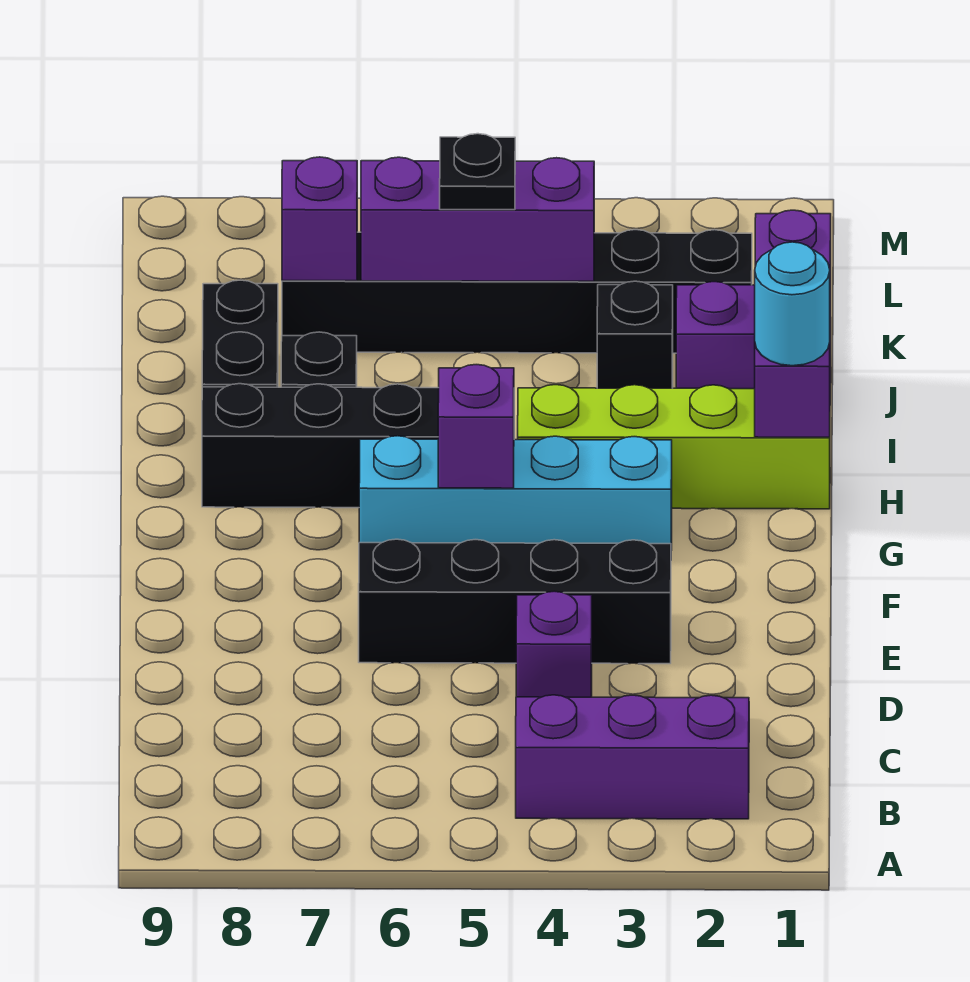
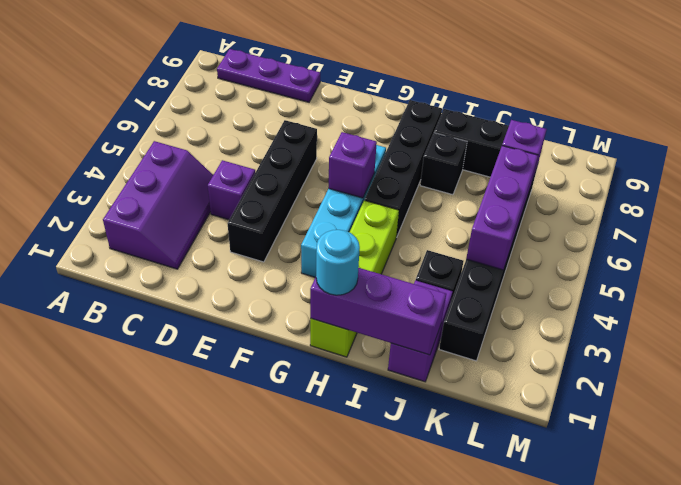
none -> purple 1x3 plate [217,49,320,102]
black 1x1 plate [440,134,515,210] -> none

